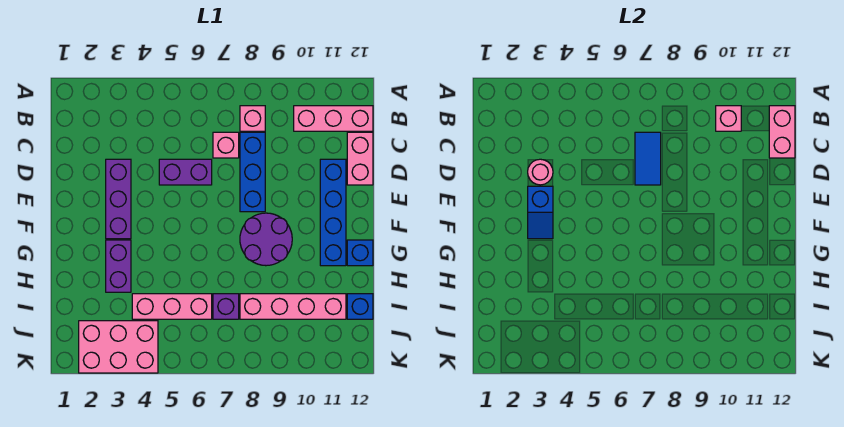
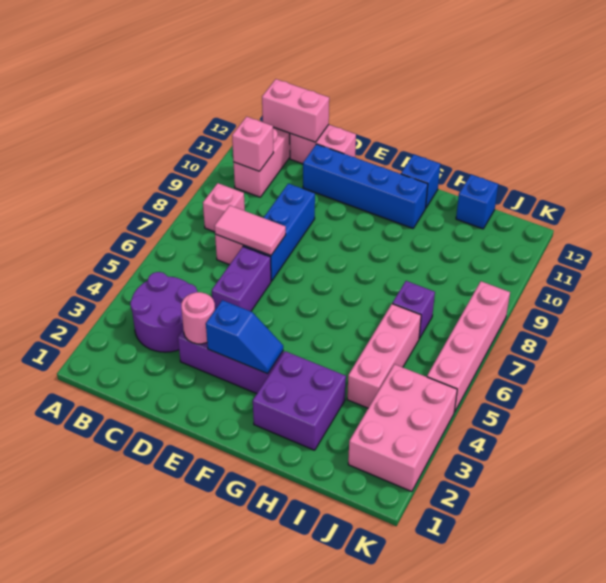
blue 1x2 tile [635,132,661,185] -> pink 1x2 tile [215,205,286,255]
blue 1x3 brick [240,132,265,212] -> blue 1x3 brick turned to [244,184,315,281]
purple 2x2 round brick [240,213,292,266] -> purple 2x2 round brick moved to [130,272,197,352]
purple 1x2 brick [106,240,131,292] -> purple 2x2 brick [253,351,346,450]
pink 1x4 brick [240,294,346,319] -> pink 1x4 brick moved to [427,281,510,412]

